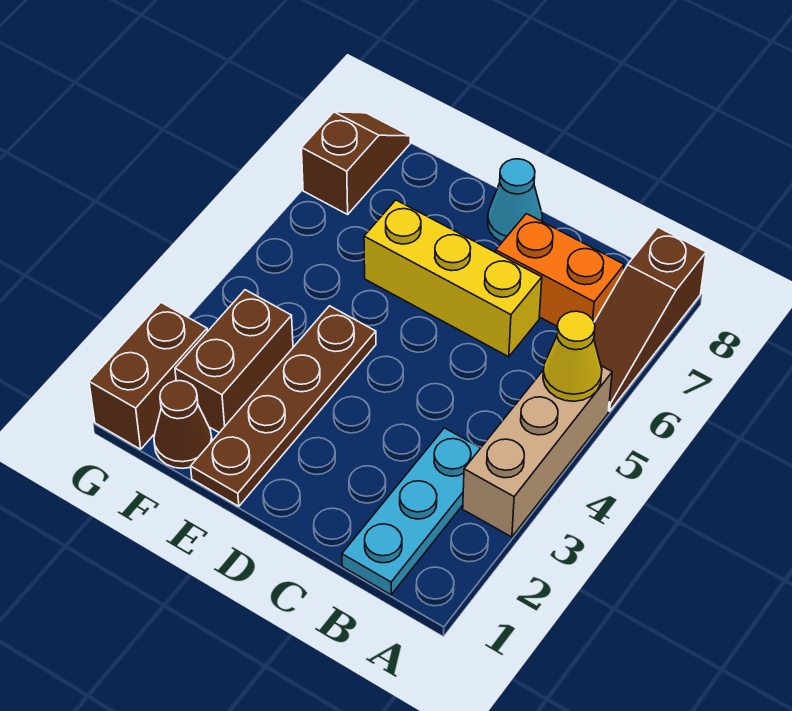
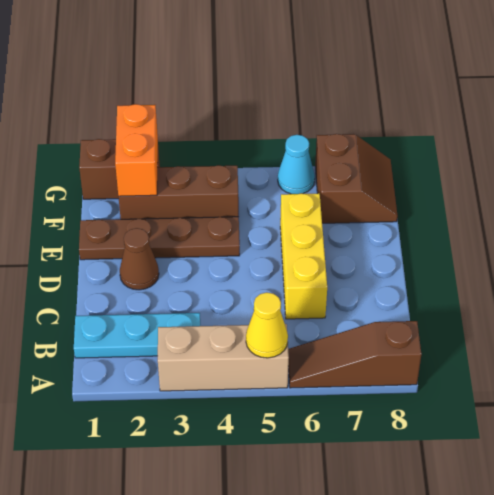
orange 1x2 brick [496,214,624,327] -> orange 1x2 brick moved to [115,104,158,196]
cyan 1x1 cone [488,159,543,242] -> cyan 1x1 cone moved to [278,135,315,194]
brown 1x1 cone [154,381,212,468] -> brown 1x1 cone moved to [120,228,159,290]
brown 1x2 brick [175,290,293,433] -> brown 1x3 brick [119,165,239,219]
brown 1x2 slope [302,112,410,214] -> brown 2x2 slope [315,134,398,223]

